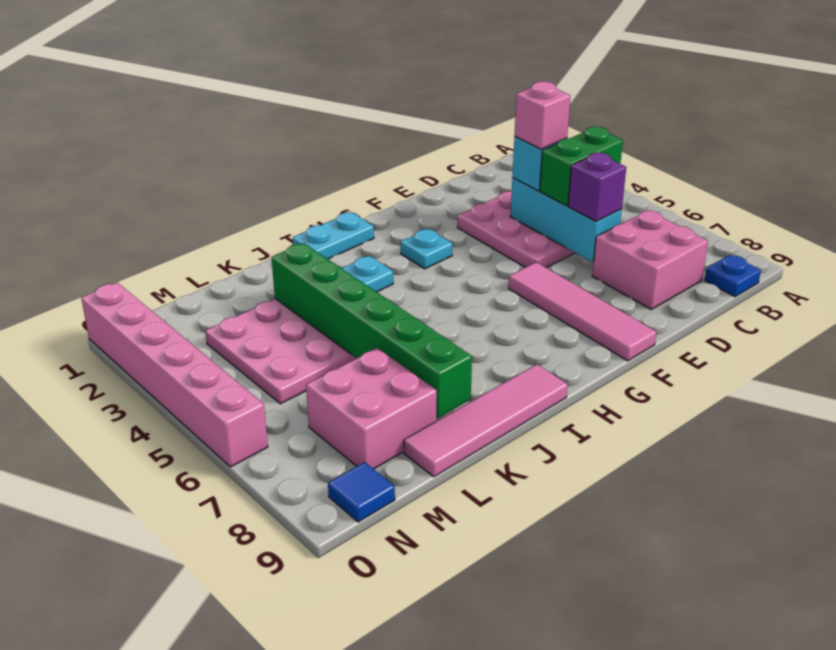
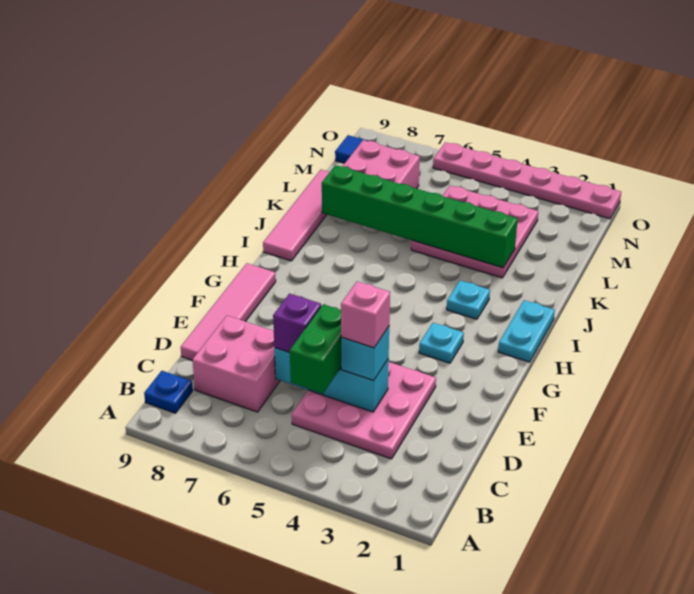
pink 1x4 tile [509,262,656,361] -> pink 1x4 tile turned to [181,263,276,360]
pink 1x6 brick [81,283,268,467] -> pink 1x6 plate [433,142,621,219]

